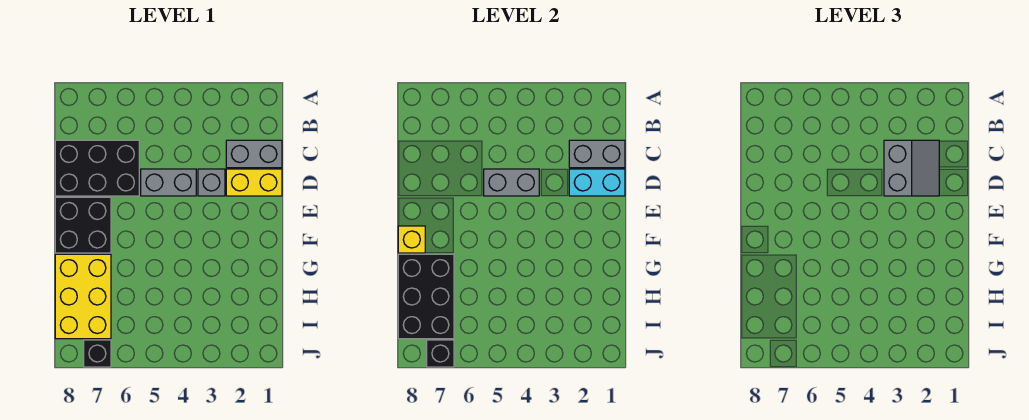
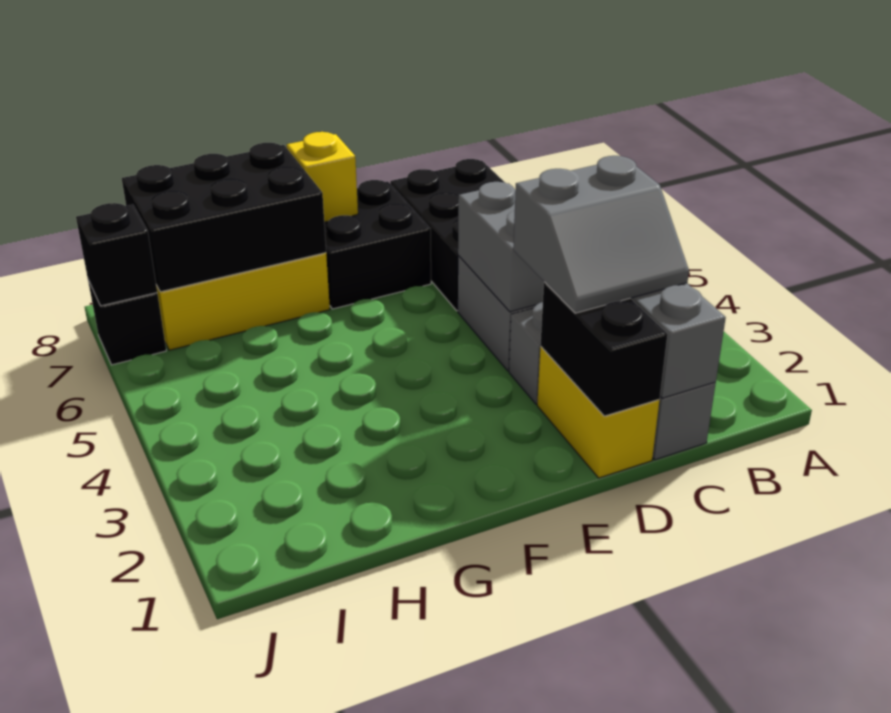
cyan 1x2 brick [569,169,625,196] -> black 1x2 brick [540,282,668,416]

